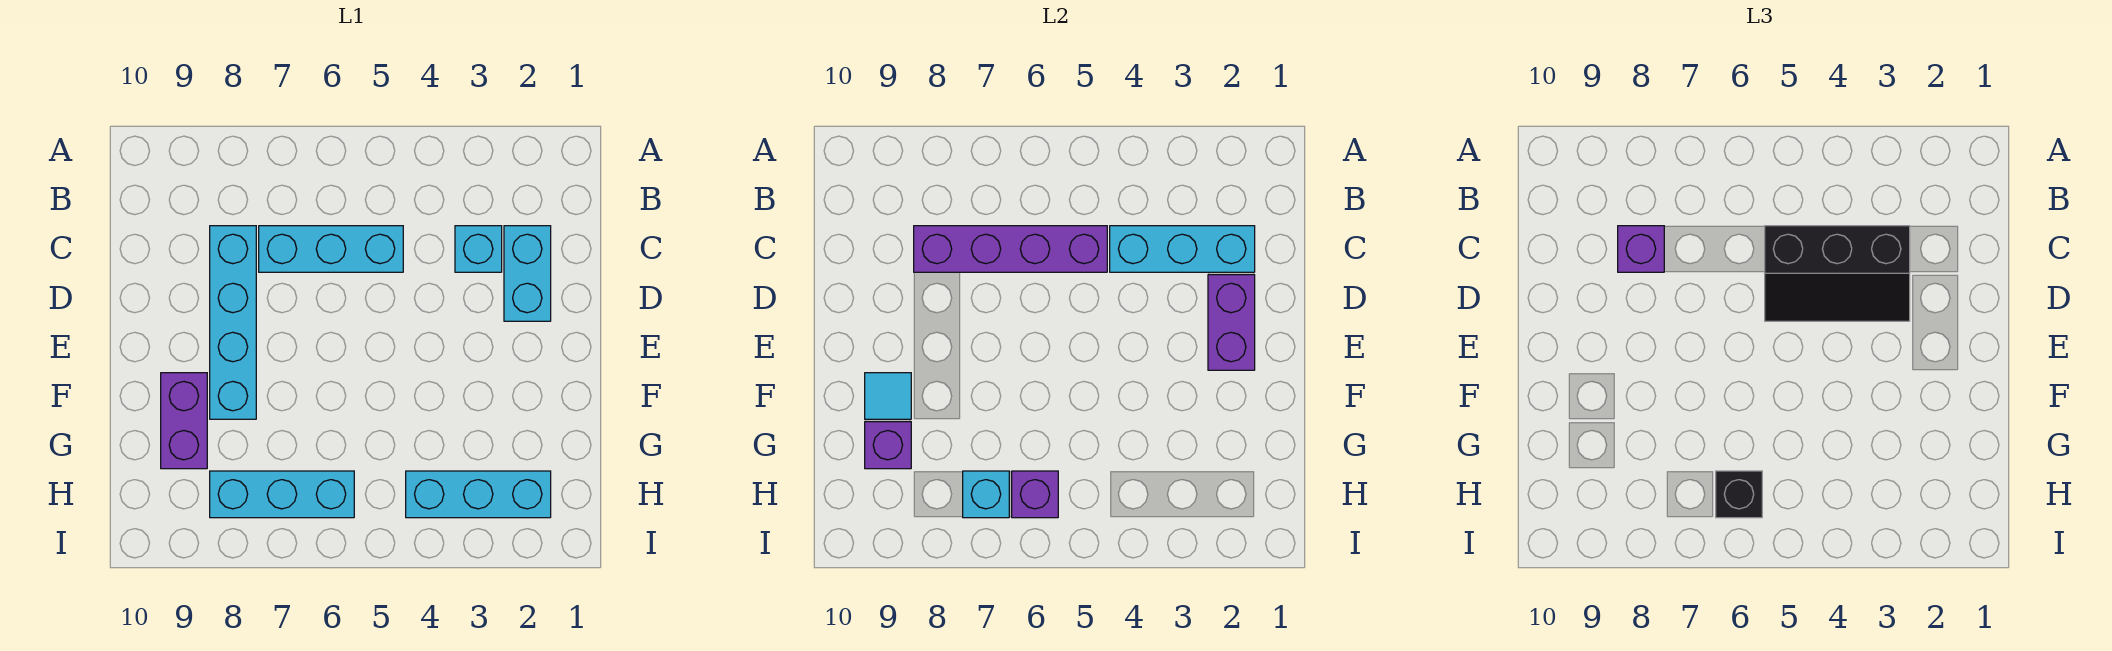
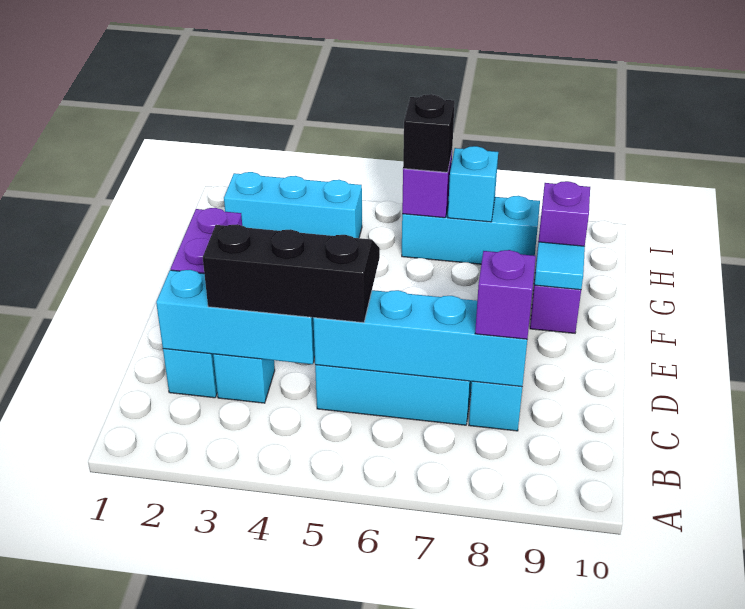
purple 1x4 brick [914,226,1107,272] -> cyan 1x4 brick [313,290,527,387]

